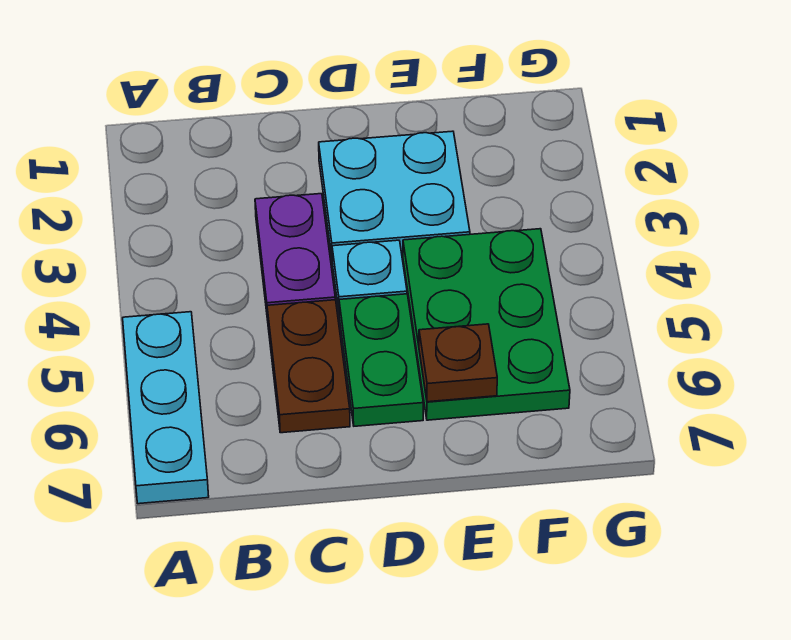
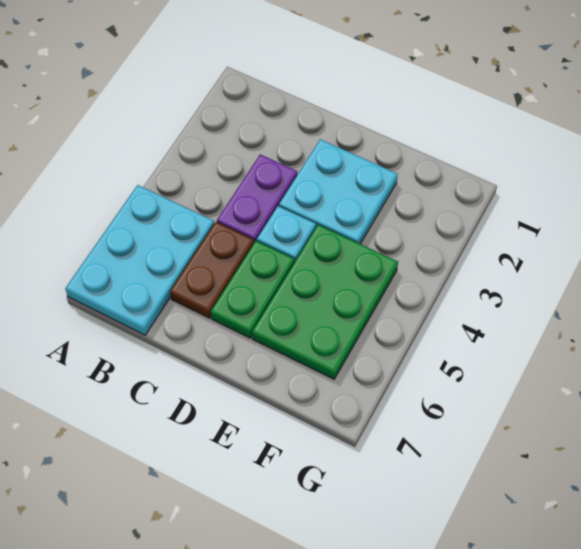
cyan 1x3 plate [123,312,209,504] -> cyan 2x3 plate [65,185,214,335]
brown 1x1 plate [419,324,497,402] -> none

